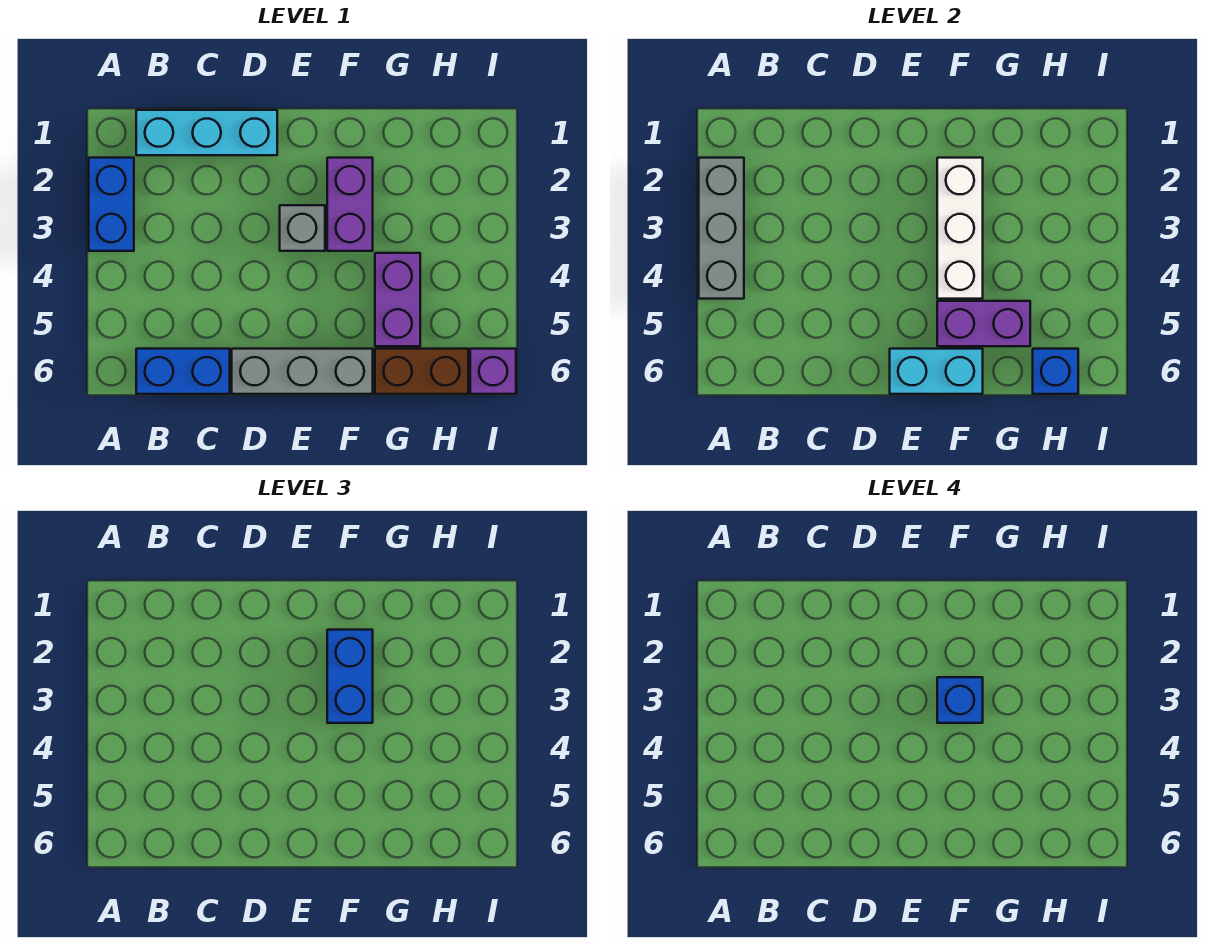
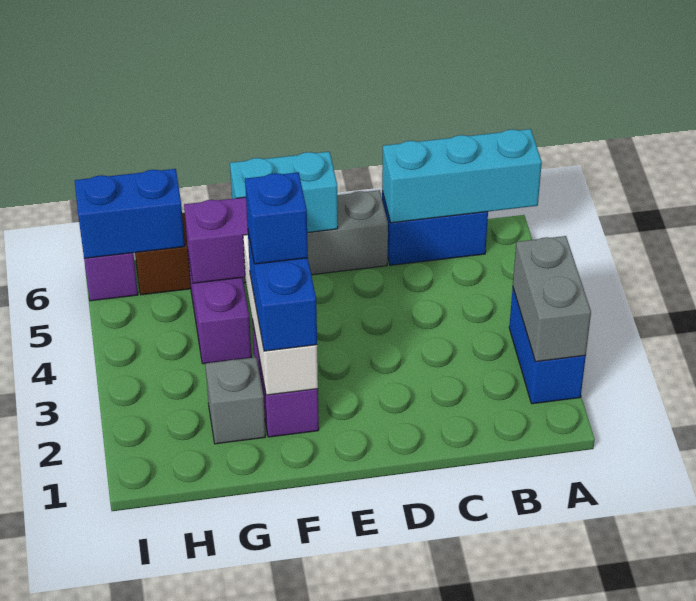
grey 1x3 brick [699,158,744,299] -> grey 1x2 brick [513,236,591,362]
cyan 1x3 brick [136,110,277,155] -> cyan 1x3 brick moved to [382,129,542,223]
grey 1x1 brick [280,205,325,251] -> grey 1x1 brick moved to [205,357,265,444]
blue 1x1 brick [1033,349,1078,394] -> blue 1x2 brick [75,169,185,258]

